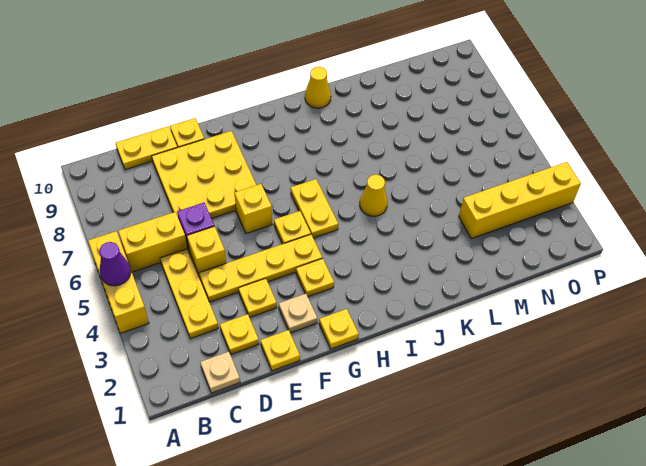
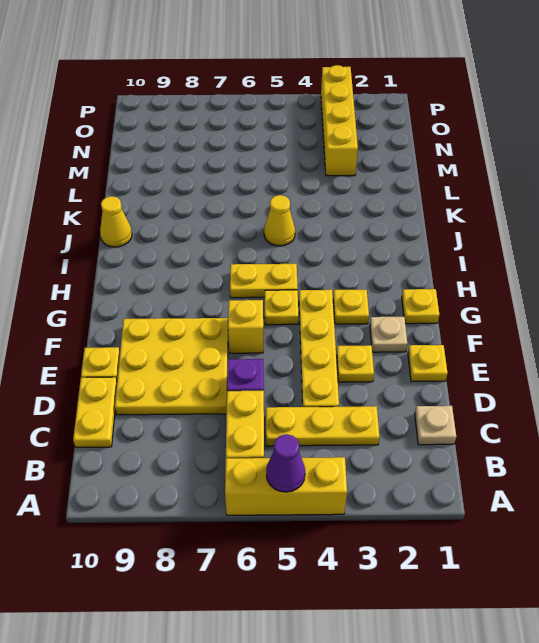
yellow 1x1 plate [220,314,259,354] -> none
yellow 1x1 brick [187,226,226,276] -> none

